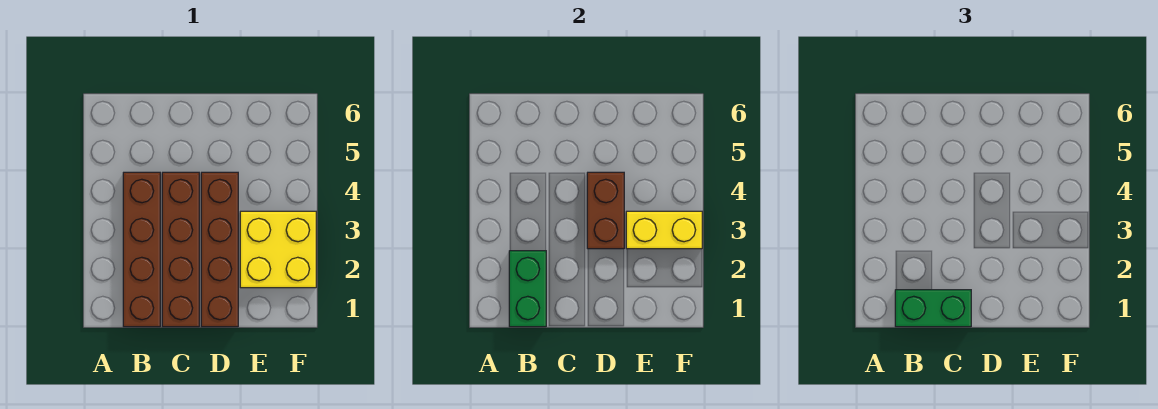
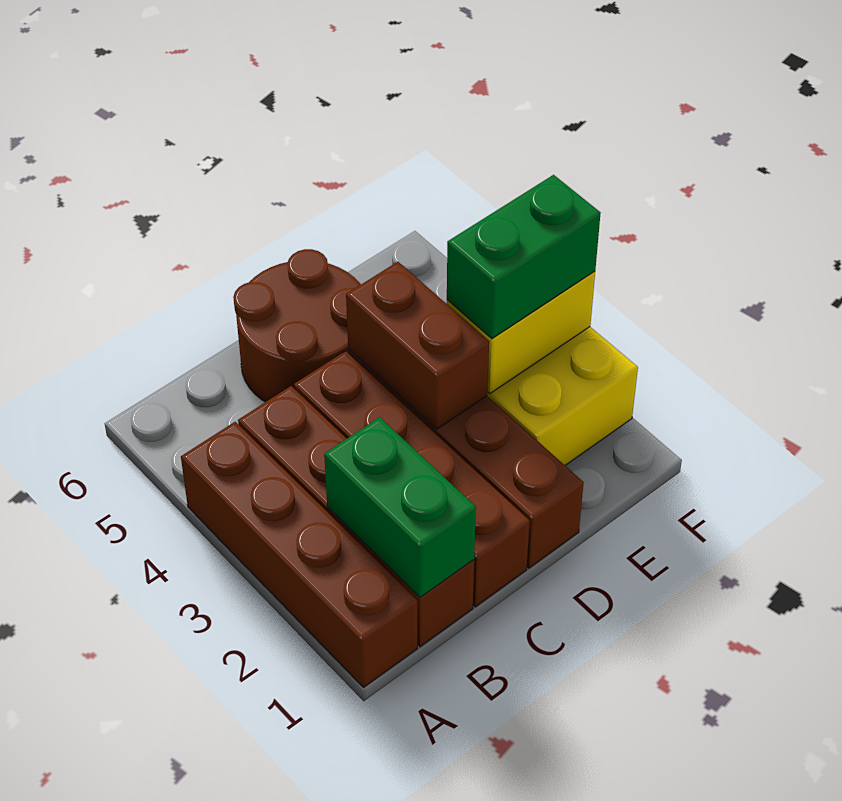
none -> brown 1x4 brick [181,422,417,688]
green 1x2 brick [895,290,971,327] -> green 1x2 brick moved to [447,175,601,339]
none -> brown 2x2 round brick [233,249,361,402]

